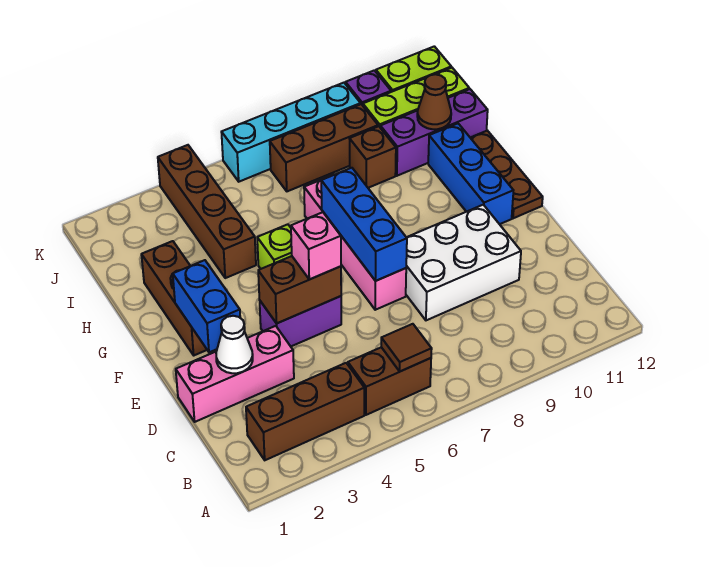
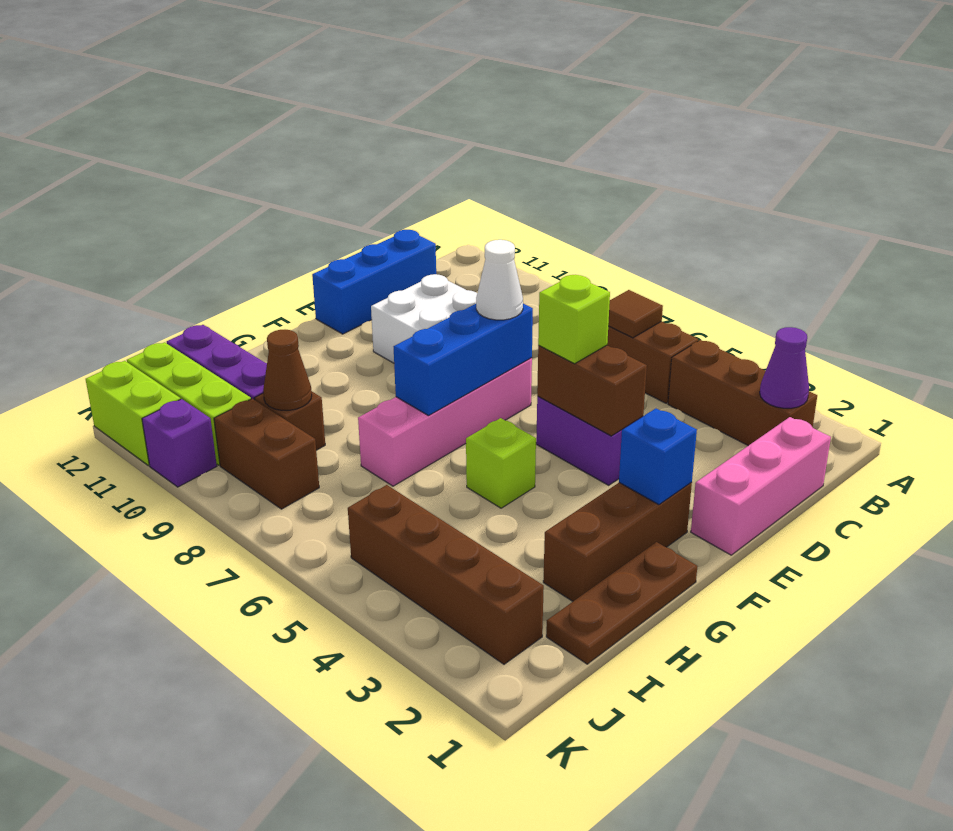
none -> purple 1x1 cone [760,327,809,408]
pink 1x3 brick [176,326,294,422] -> pink 1x3 brick turned to [691,417,831,555]
white 1x1 cone [216,316,253,373] -> white 1x1 cone moved to [476,240,523,320]
blue 1x2 brick [173,260,240,352] -> blue 1x1 brick [619,409,697,505]
pink 1x1 brick [291,212,341,279] -> lime 1x1 brick [538,275,610,364]
blue 1x3 brick [428,124,513,224] -> blue 1x3 brick moved to [312,230,436,334]
brown 1x3 plate [470,131,543,218] -> brown 1x3 plate moved to [546,542,697,664]
brown 1x4 brick [158,145,256,278] -> brown 1x4 brick turned to [348,485,544,664]
brown 1x1 cone [417,74,451,129] -> brown 1x1 cone moved to [263,330,312,410]
brown 1x3 brick [270,104,378,191] -> brown 1x2 brick [214,399,319,509]
cyan 1x4 brick [221,83,361,182] -> none

